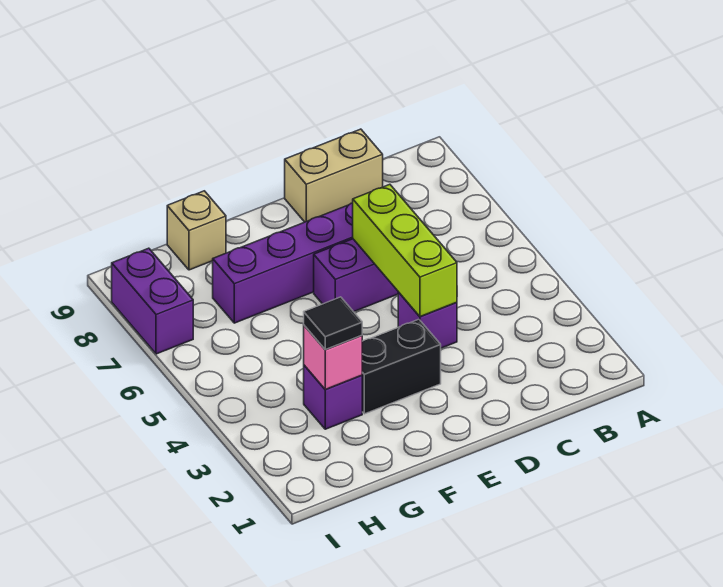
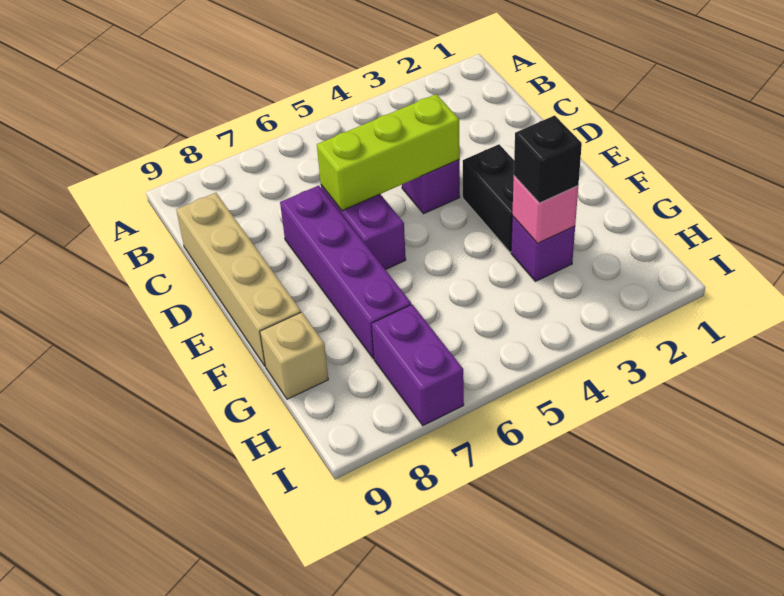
tan 1x2 brick [285,129,383,222] -> tan 1x4 brick [176,193,301,366]
black 1x1 tile [304,297,362,349] -> black 1x1 brick [514,115,582,203]
purple 1x2 brick [112,248,193,354] -> purple 1x2 brick turned to [372,304,464,426]

